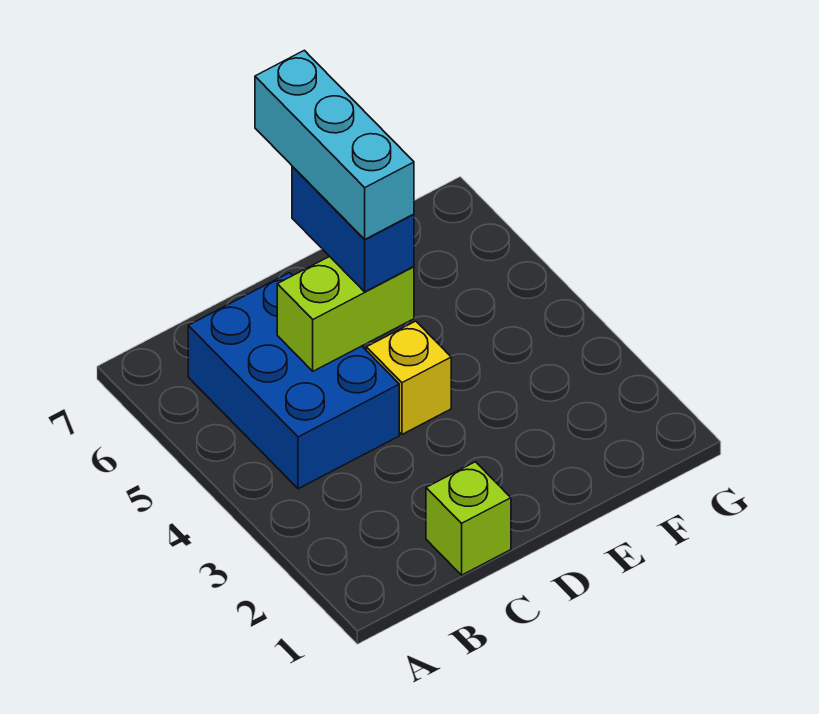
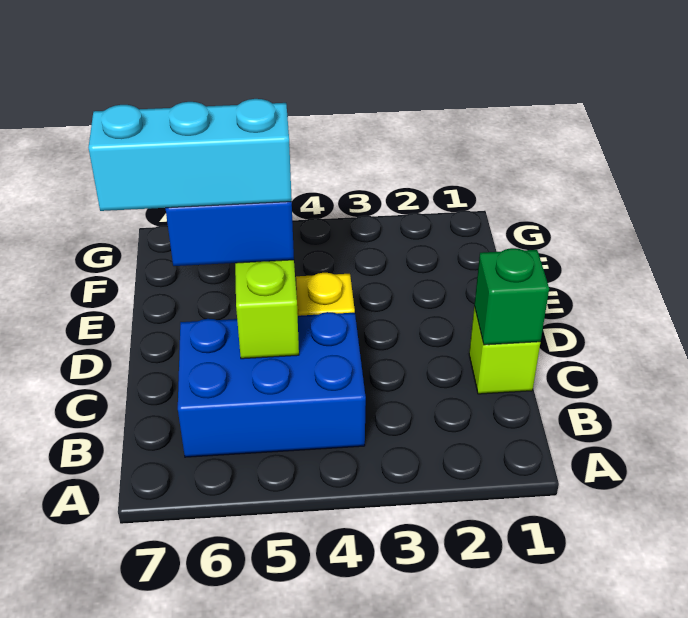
none -> green 1x1 brick [474,248,549,345]

